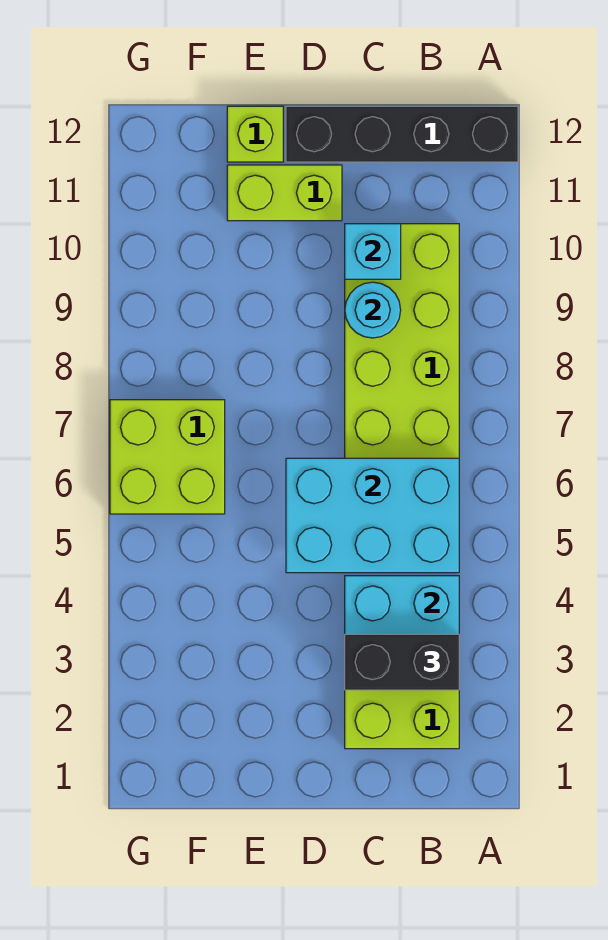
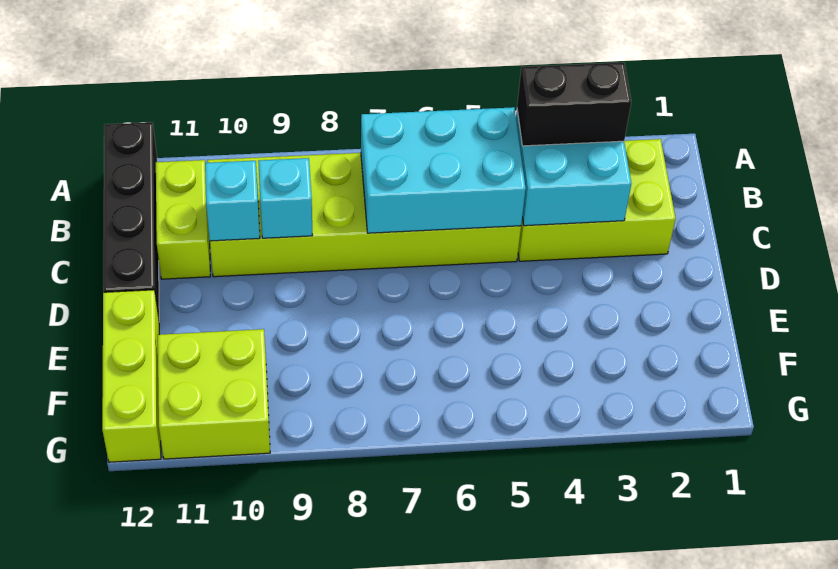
black 1x2 brick [345,634,459,690] -> black 1x2 brick turned to [517,62,631,146]
cyan 2x3 brick [286,458,459,573] -> cyan 2x3 brick turned to [361,107,526,233]
cyan 1x1 round brick [345,282,401,338] -> cyan 1x1 brick [258,158,313,238]
lime 1x2 brick [227,165,342,221] -> lime 1x2 brick moved to [156,160,210,279]
lime 1x1 brick [227,106,283,162] -> lime 1x3 brick [102,290,161,462]
lime 2x2 brick [110,400,225,514] -> lime 2x2 brick moved to [158,329,270,459]

